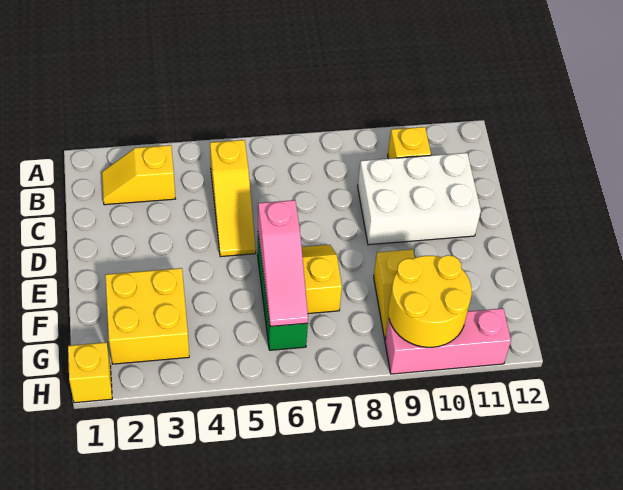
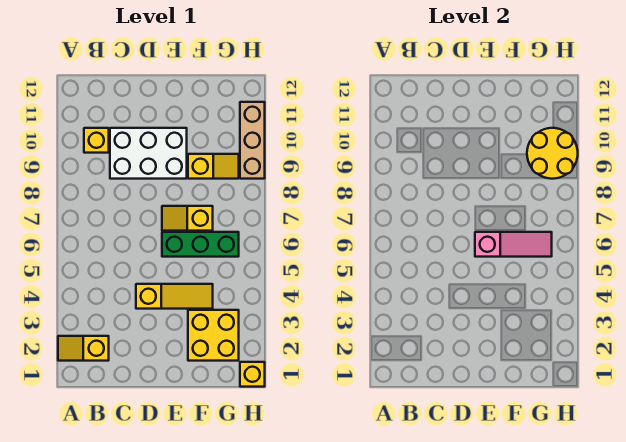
yellow 1x2 slope [102,145,175,205] -> yellow 1x2 slope turned to [58,336,109,361]
yellow 1x3 slope [210,140,256,257] -> yellow 1x3 slope moved to [136,284,213,309]
white 2x3 brick [358,153,481,245] -> white 2x3 brick turned to [110,128,187,179]
pink 1x3 brick [385,308,511,374] -> tan 1x3 brick [240,102,265,179]

